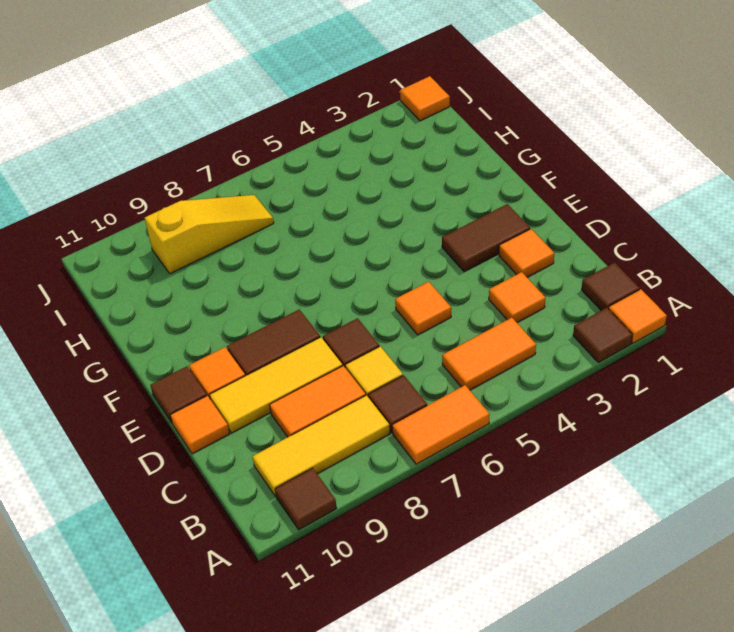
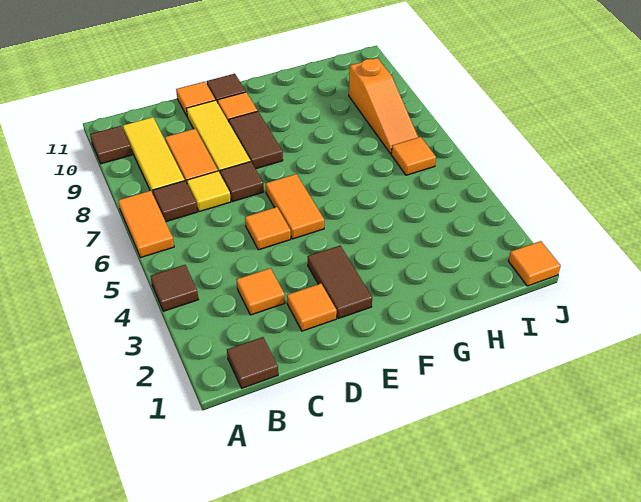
orange 1x1 tile [608,289,667,343] -> orange 1x1 tile moved to [391,137,436,175]
brown 1x1 tile [573,308,632,362] -> brown 1x1 tile moved to [151,265,199,311]
orange 1x2 tile [442,318,536,390] -> orange 1x2 tile moved to [266,174,324,239]
yellow 1x3 slope [145,195,274,273] -> orange 1x3 slope [349,58,418,154]

